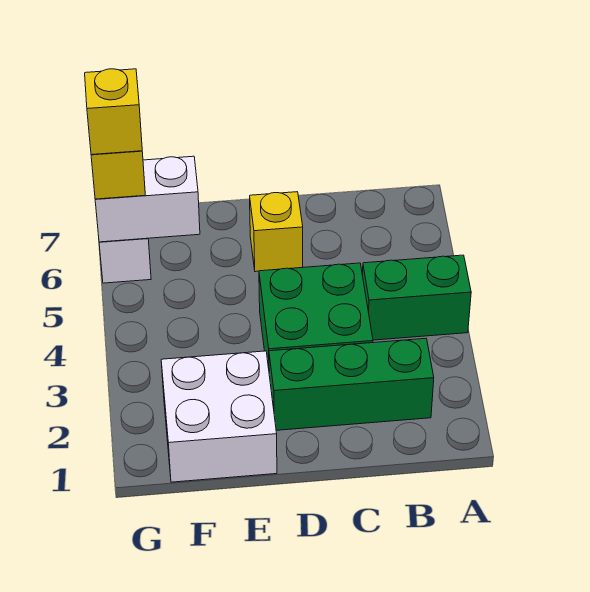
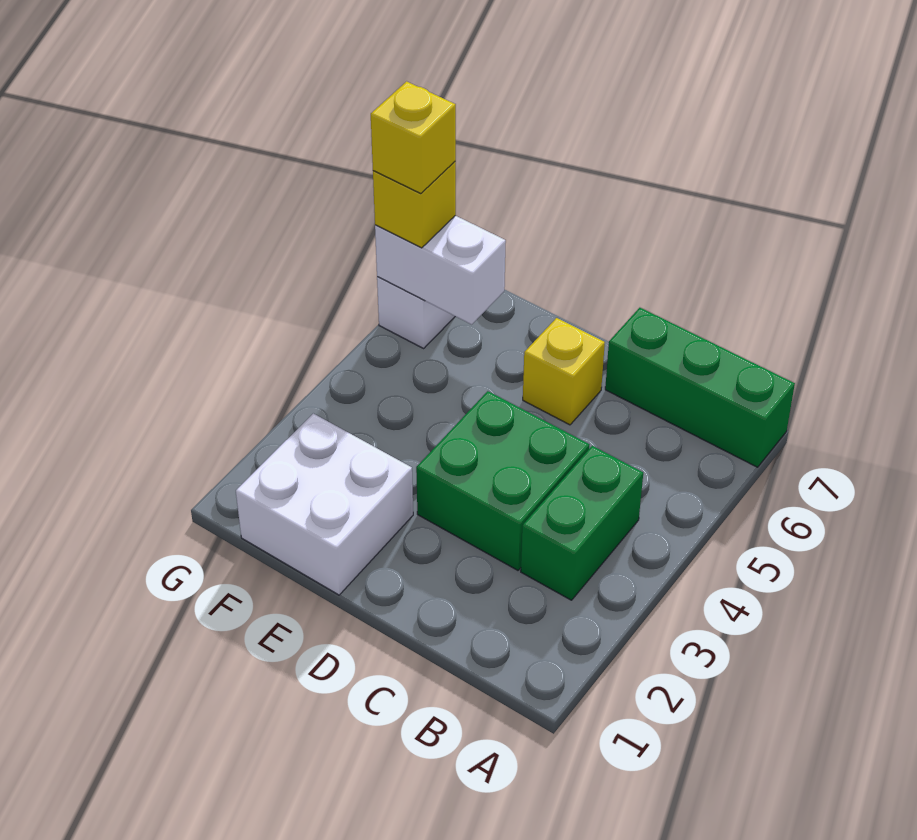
green 1x2 brick [363,255,471,340] -> green 1x2 brick turned to [521,446,643,600]
green 1x3 brick [269,338,434,430] -> green 1x3 brick moved to [605,308,795,467]

